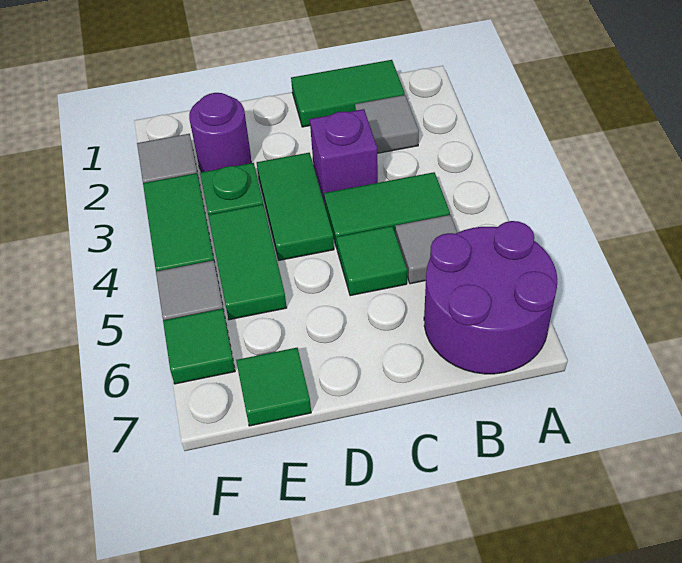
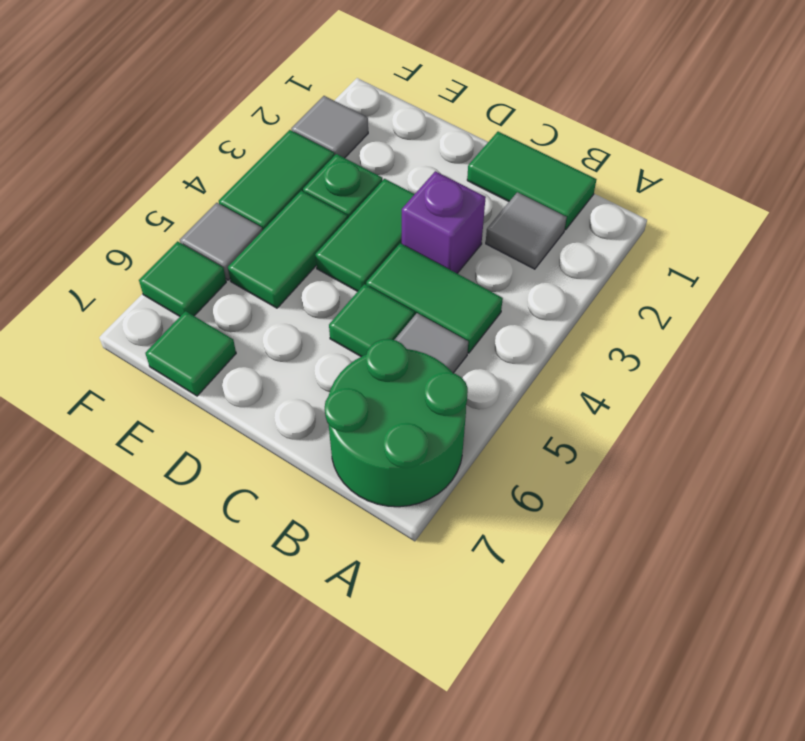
purple 2x2 round brick [424,221,557,374] -> green 2x2 round brick [325,339,468,507]
purple 1x1 round brick [189,93,251,172] -> none

